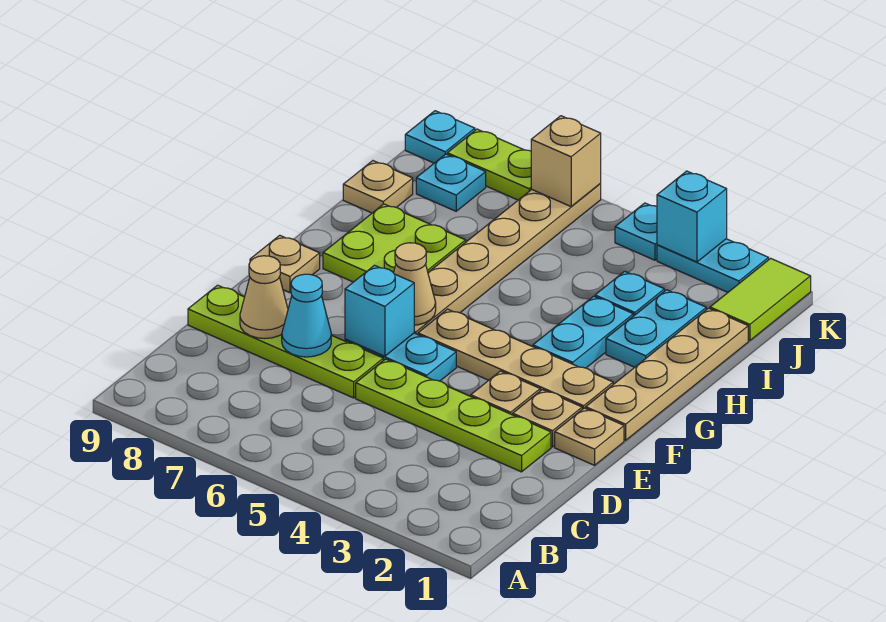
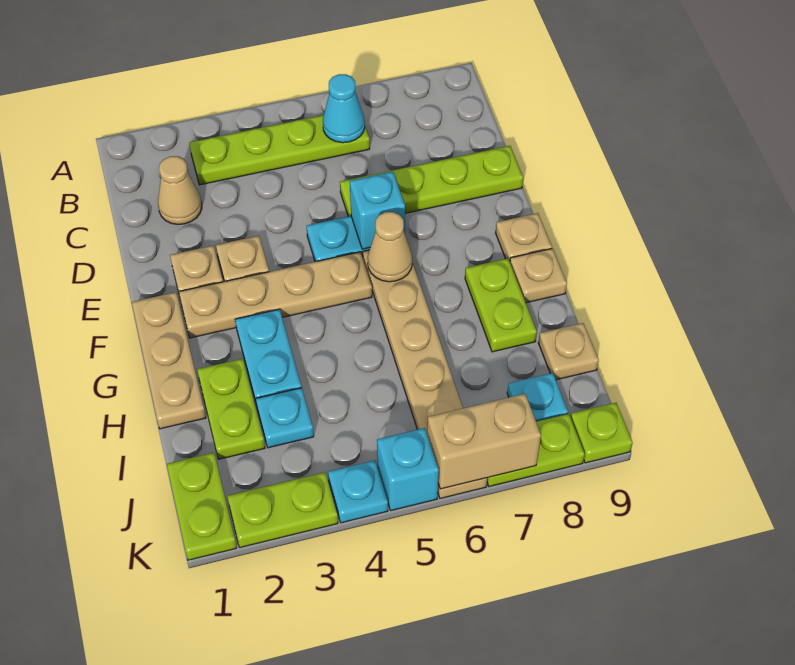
lime 1x4 plate [356,359,551,472] -> lime 1x4 plate moved to [189,115,370,185]
cyan 1x1 cone [282,274,331,357] -> cyan 1x1 cone moved to [323,74,365,143]
tan 1x1 cone [240,256,288,339] -> tan 1x1 cone moved to [158,156,202,224]
tan 1x1 plate [555,408,624,465] -> tan 1x1 plate moved to [510,249,567,303]
tan 1x4 plate [586,308,748,440] -> tan 1x3 plate [132,292,206,429]
lime 2x2 plate [323,204,466,282] -> lime 1x2 plate [465,258,537,352]
cyan 1x2 plate [606,290,706,367] -> lime 1x2 plate [197,359,265,459]
lime 1x2 tile [710,258,811,341] -> lime 1x2 plate [167,453,237,560]
cyan 1x2 plate [657,239,769,292] -> lime 1x2 plate [227,472,338,548]
cyan 1x1 brick [657,171,727,262] -> cyan 1x1 brick moved to [377,428,439,510]
tan 1x1 brick [531,116,601,207] -> tan 1x2 brick [427,394,541,489]
cyan 1x1 plate [405,111,475,163] -> lime 1x1 plate [571,403,633,463]

